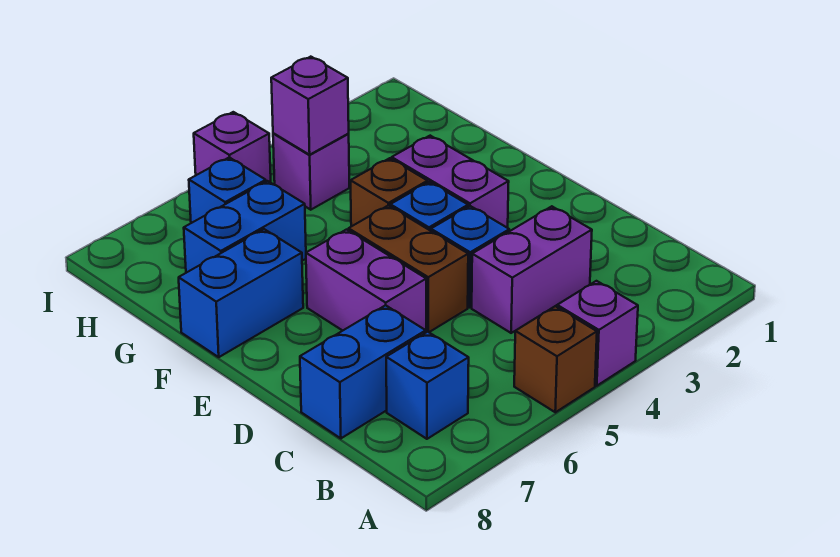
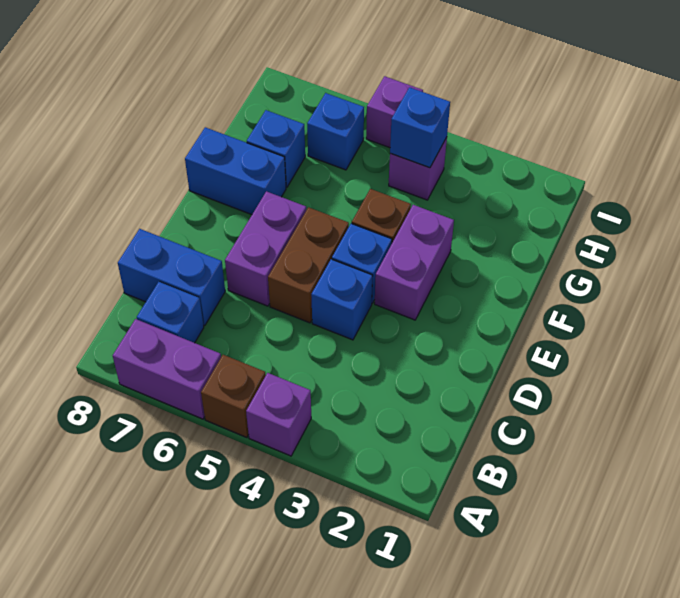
purple 1x2 brick [472,206,592,333] -> purple 1x2 brick moved to [113,319,221,419]
blue 1x2 brick [184,181,306,273] -> blue 1x1 brick [247,110,305,187]
purple 1x1 brick [271,57,349,155] -> blue 1x1 brick [390,87,450,168]

